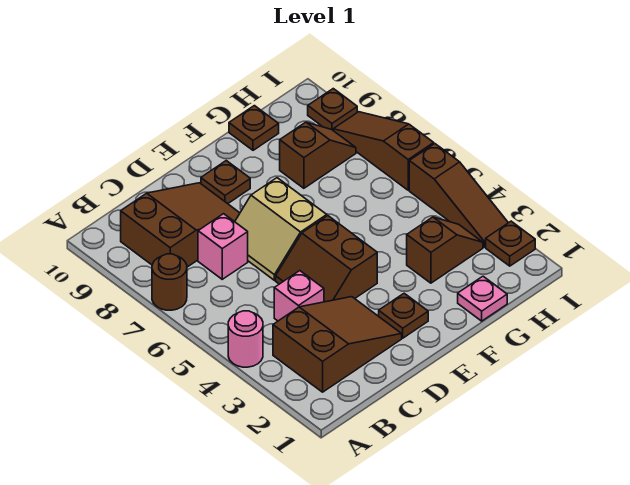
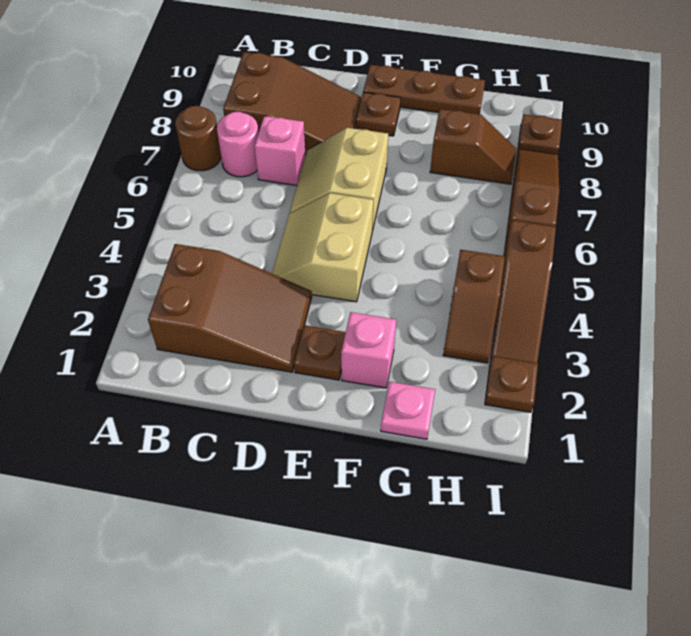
pink 1x1 round brick [228,311,263,367] -> pink 1x1 round brick moved to [217,112,259,177]
pink 1x1 brick [274,271,324,321] -> pink 1x1 brick moved to [341,312,396,388]
brown 2x2 slope [276,216,377,302] -> tan 2x2 slope [272,193,373,302]
brown 1x2 slope [407,217,483,283] -> brown 1x2 slope turned to [443,250,505,363]
brown 1x1 plate [229,106,279,150] -> brown 1x3 plate [363,65,485,114]

